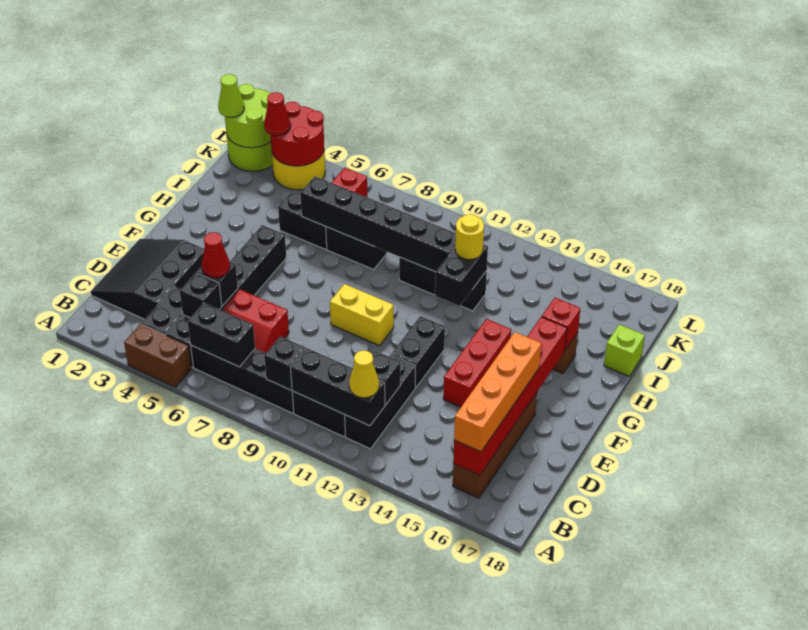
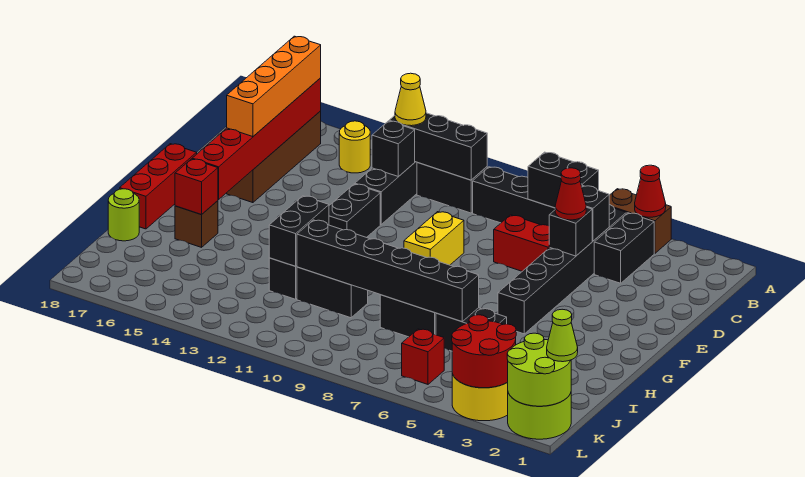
black 1x1 brick [264,336,305,390] -> none
black 3x3 slope [91,239,204,319] -> none
red 1x3 brick [443,319,511,407] -> red 1x3 brick moved to [120,144,197,229]
yellow 1x2 brick [330,284,394,346] -> yellow 1x2 brick turned to [404,212,464,265]
yellow 1x1 round brick [455,214,484,260] -> yellow 1x1 round brick moved to [339,121,370,173]
lime 1x1 brick [604,325,645,376] -> lime 1x1 round brick [108,189,139,241]
red 1x1 cone [264,92,291,136] -> red 1x1 cone moved to [635,165,666,217]

